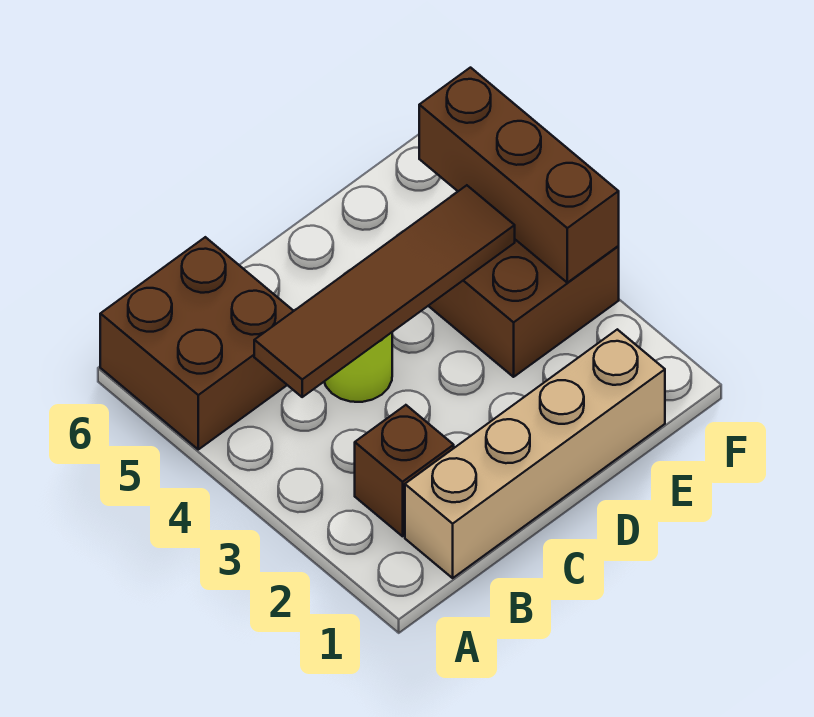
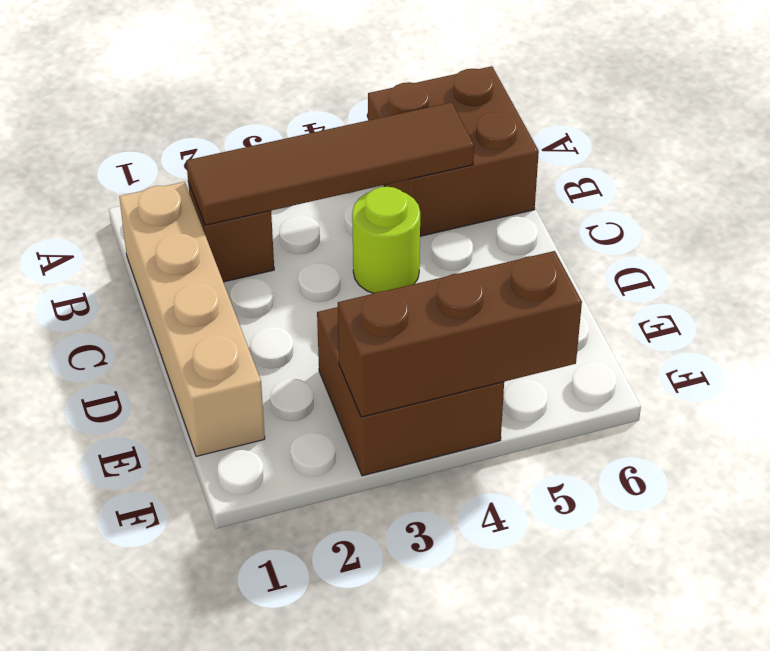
brown 1x4 tile [254,185,515,397] -> brown 1x4 tile turned to [186,102,474,225]

